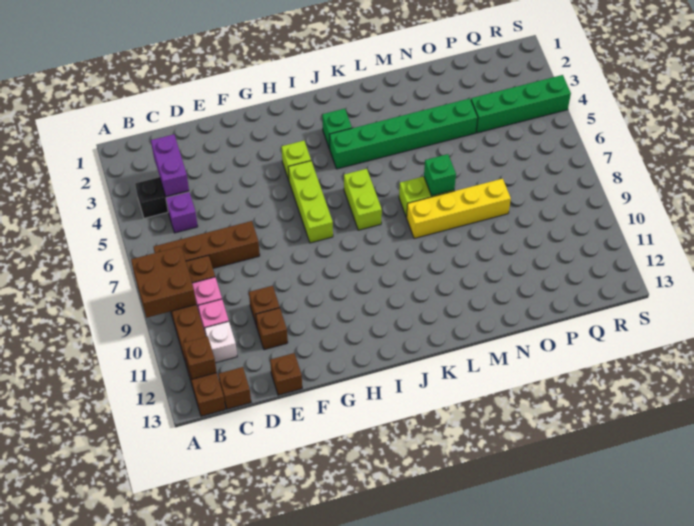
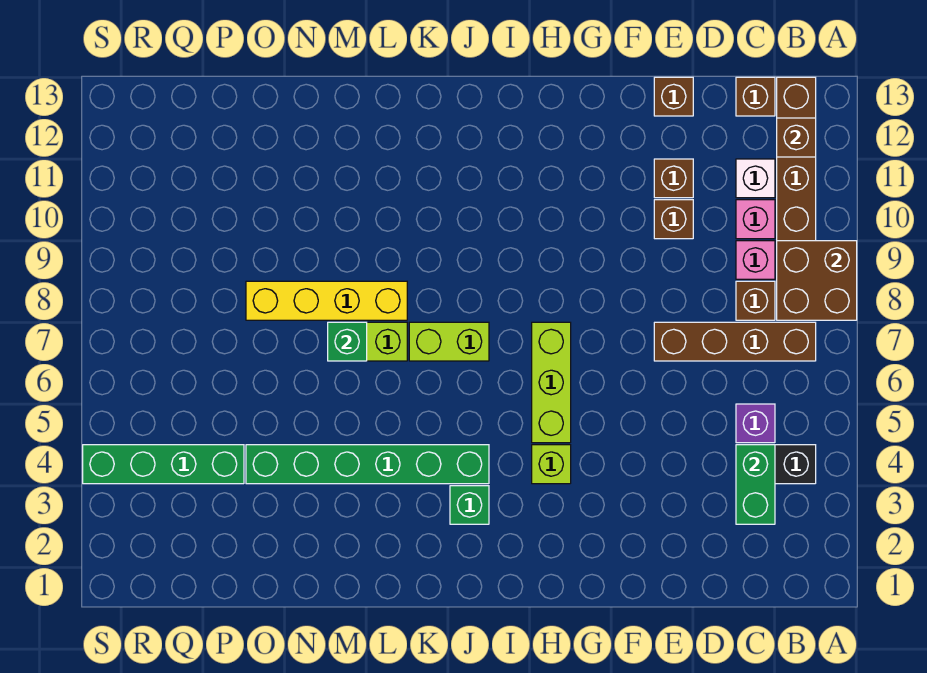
purple 1x2 brick [151,134,189,196] -> green 1x2 brick [736,445,775,524]
lime 1x2 brick [344,169,382,230] -> lime 1x2 brick turned to [409,322,489,361]

